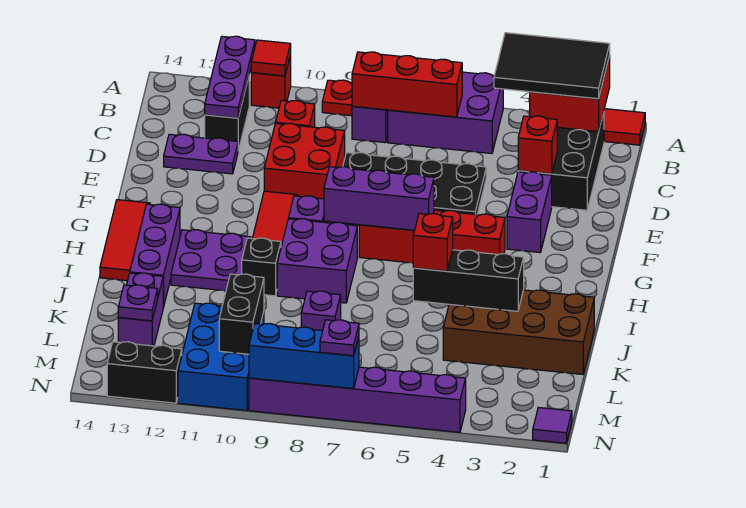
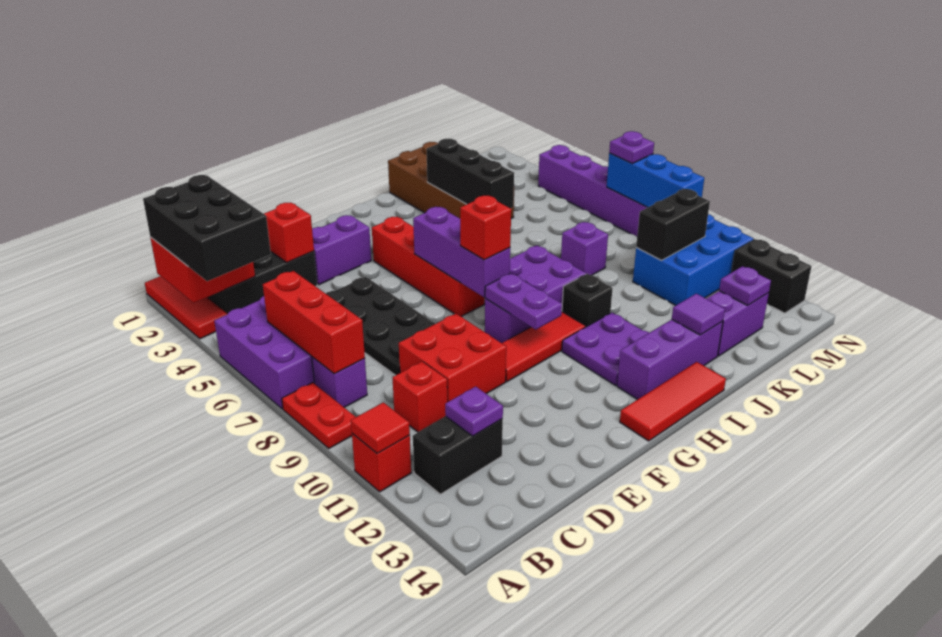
black 2x3 tile [494,33,610,99] -> black 2x3 brick [143,175,271,281]
purple 1x3 plate [205,36,255,118] -> purple 1x1 plate [445,387,503,436]
purple 1x2 plate [164,134,238,174] -> purple 1x2 plate moved to [485,273,562,329]
red 1x1 brick [413,213,453,271] -> red 1x1 brick moved to [460,196,511,260]
purple 1x1 tile [533,407,572,443] -> purple 1x1 tile moved to [672,294,725,335]

